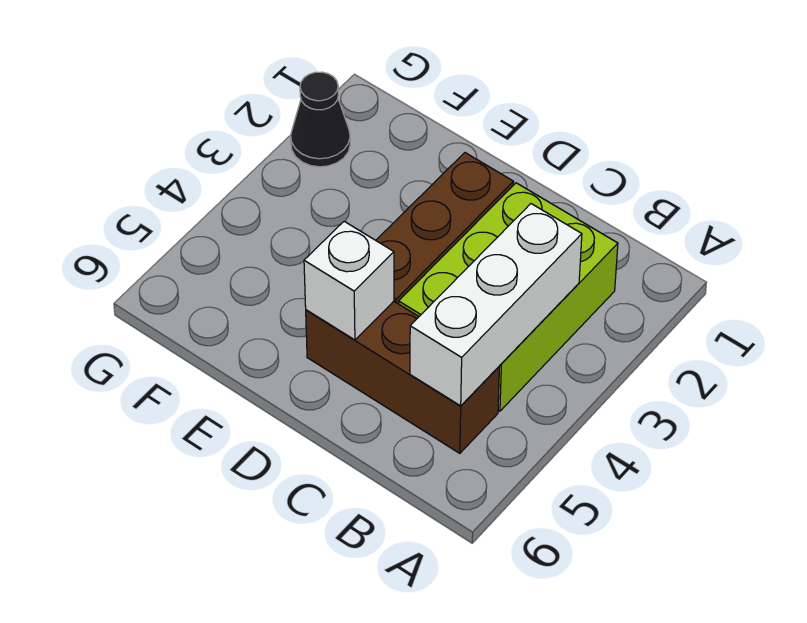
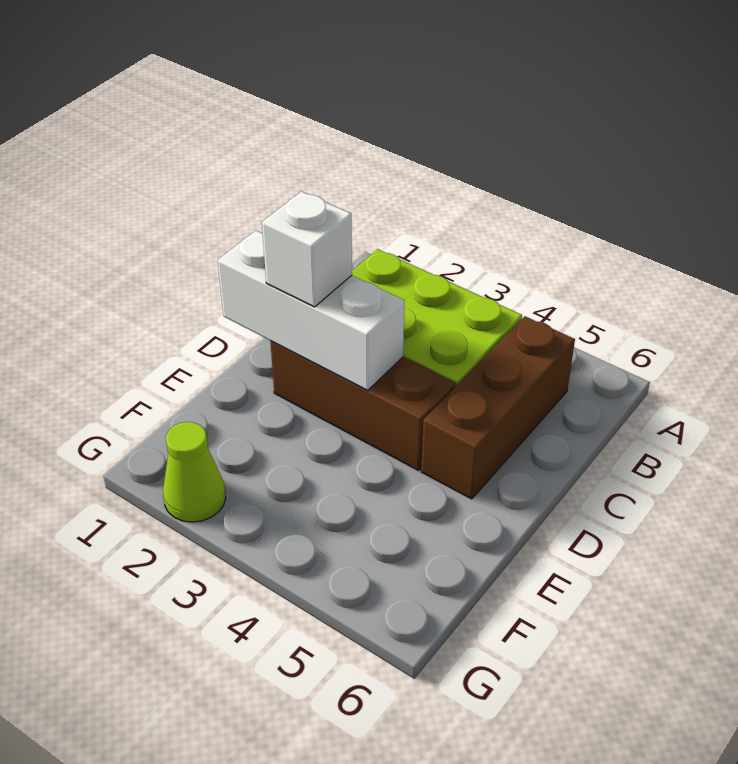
white 1x3 brick [410,204,582,406] -> white 1x3 brick moved to [218,231,404,390]
white 1x1 brick [304,221,394,340] -> white 1x1 brick moved to [262,191,352,307]
black 1x1 cone [291,72,350,167] -> lime 1x1 cone [163,422,226,522]

